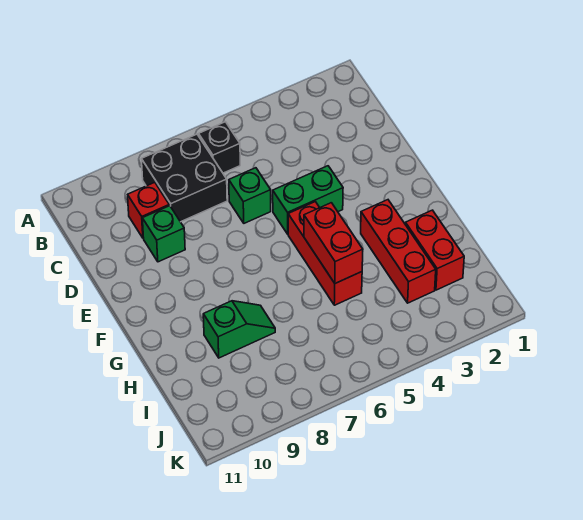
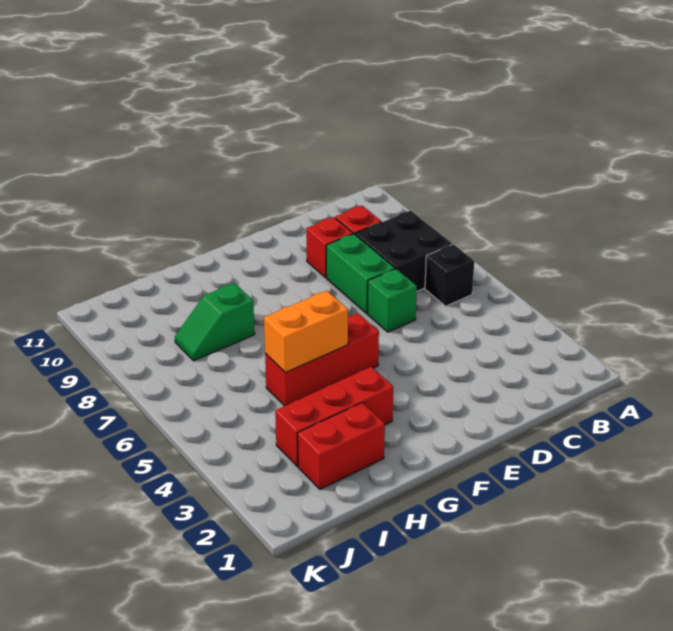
green 1x1 brick [142,206,185,262] -> red 1x1 brick [306,217,353,278]
green 1x2 brick [273,166,343,234] -> green 1x2 brick moved to [326,234,395,314]
red 1x2 brick [304,203,363,283] -> orange 1x2 brick [264,291,348,372]
green 1x2 slope [203,301,275,358] -> green 1x2 slope turned to [175,283,255,361]

